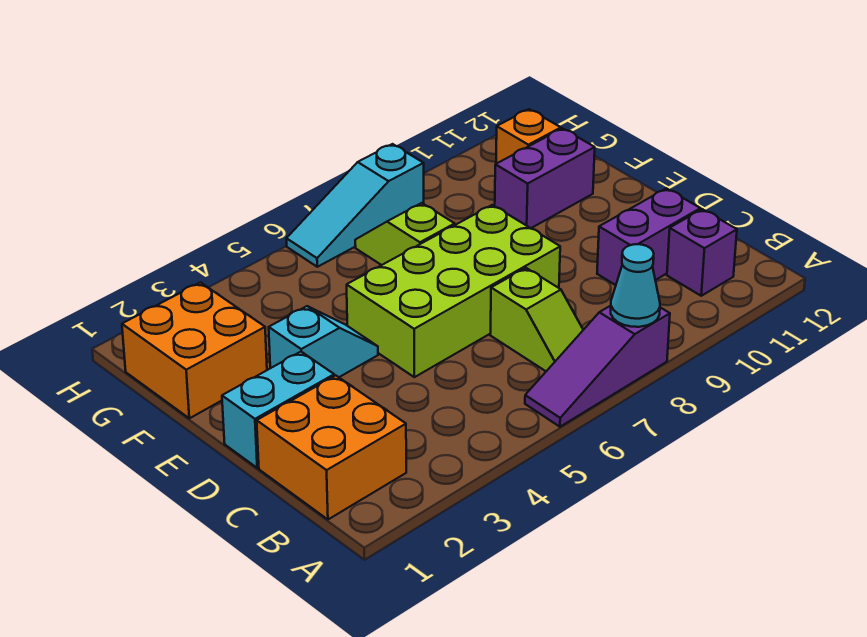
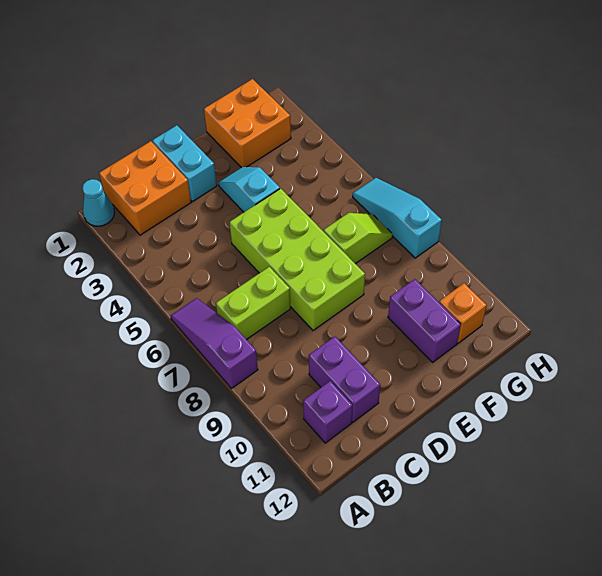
cyan 1x1 cone [611,244,660,327] -> cyan 1x1 cone moved to [82,179,115,226]
lime 1x2 slope [490,268,583,371] -> lime 1x2 brick [216,267,291,340]
cyan 1x2 slope [269,306,378,377] -> cyan 1x2 slope turned to [218,167,280,212]

